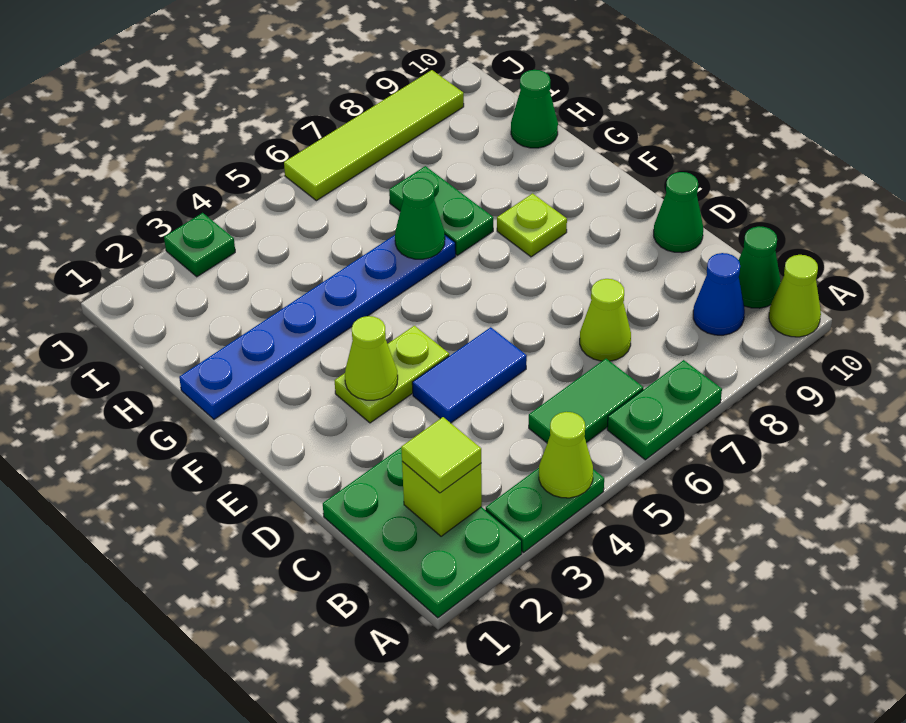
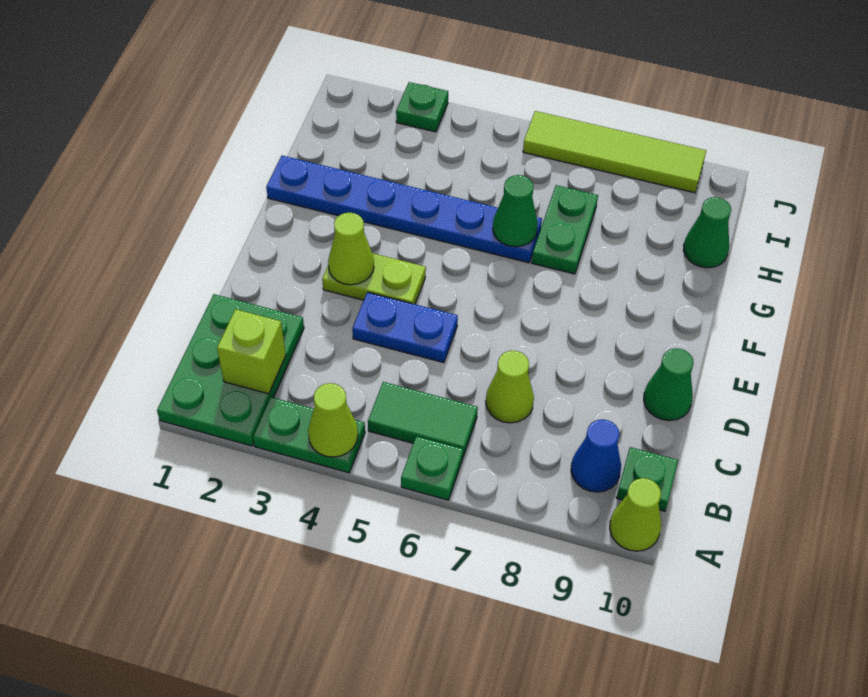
green 1x2 plate [607,360,722,460] -> green 1x1 plate [401,436,463,500]
lime 1x1 tile [401,417,481,493] -> none
green 1x1 cone [739,226,781,308] -> green 1x1 plate [617,447,678,511]
blue 1x2 tile [412,327,527,423] -> blue 1x2 plate [352,292,458,363]
lime 1x1 plate [497,193,567,257] -> none

